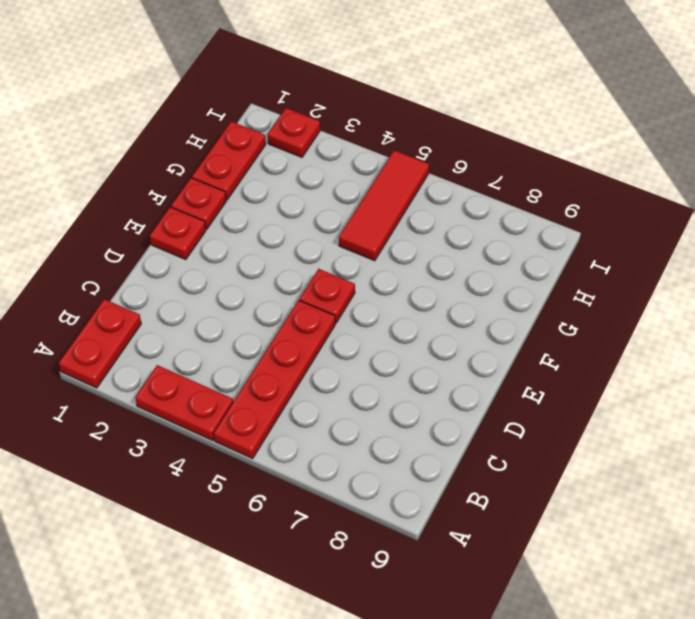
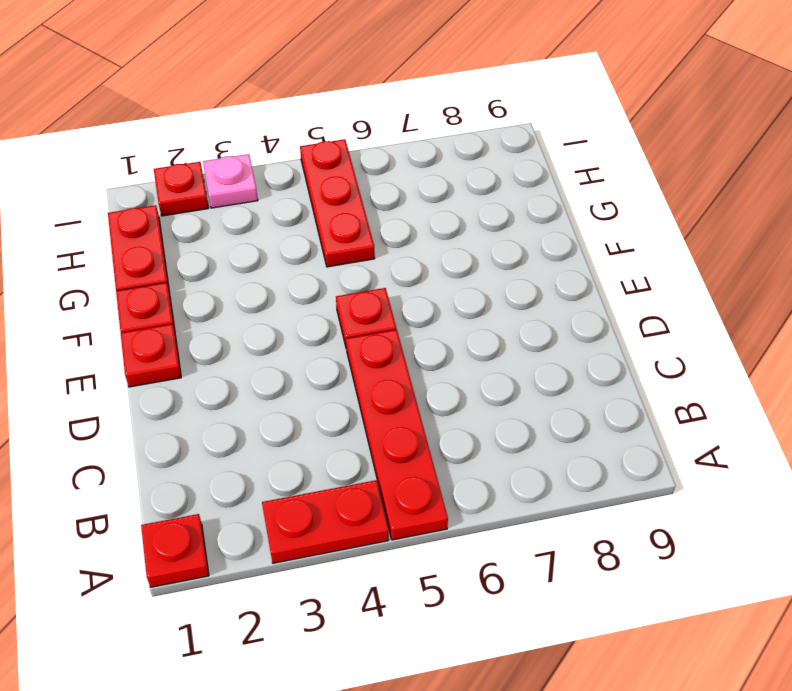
red 1x2 plate [59,299,141,388] -> red 1x1 plate [141,514,209,587]
red 1x3 tile [339,150,429,261] -> red 1x3 plate [300,139,375,267]
none -> pink 1x1 plate [203,154,258,208]

